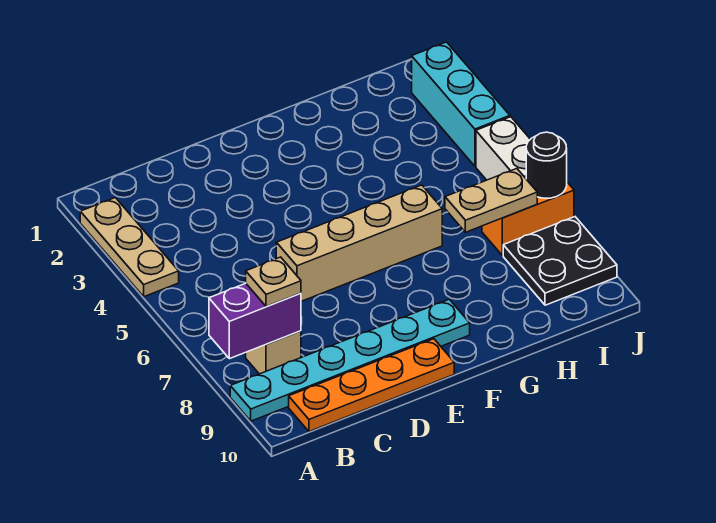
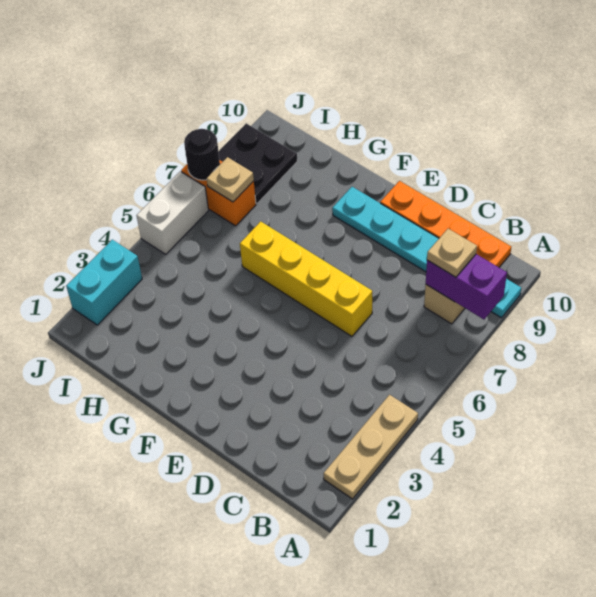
tan 1x4 brick [276,185,442,301] -> yellow 1x4 brick [240,221,372,336]
tan 1x2 plate [445,169,537,232] -> tan 1x1 plate [207,157,254,202]
cyan 1x3 brick [412,42,510,166] -> cyan 1x2 brick [66,240,142,325]

